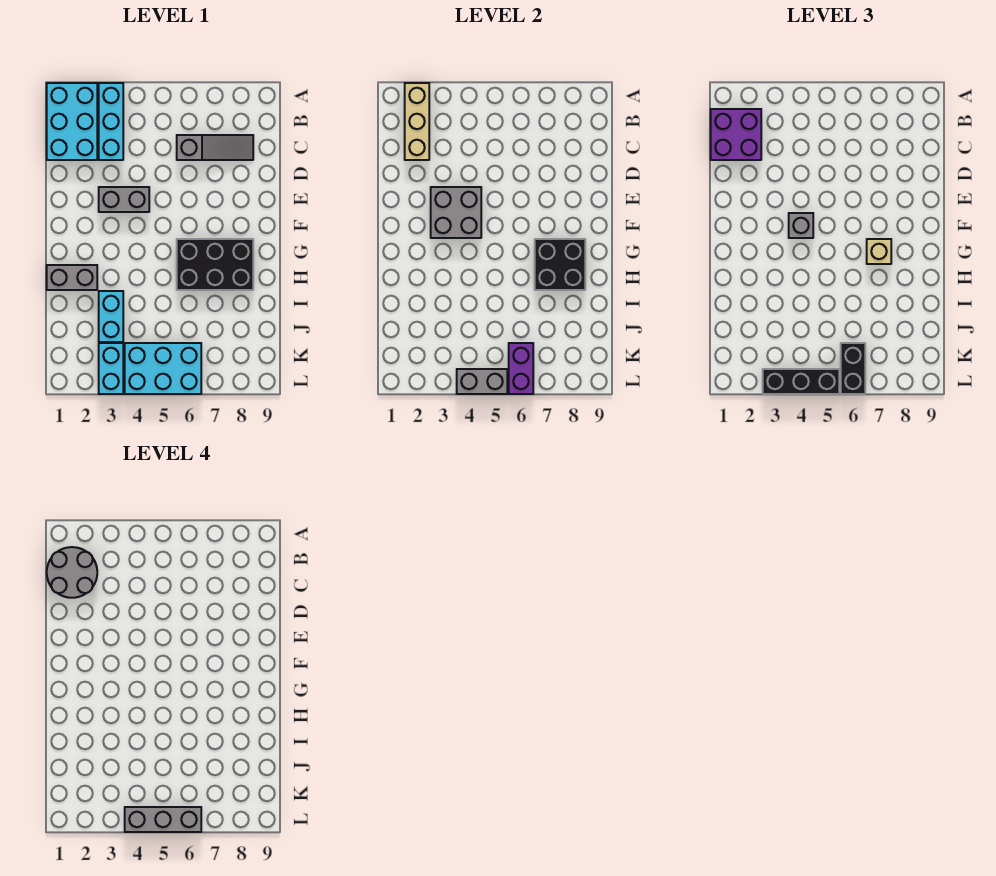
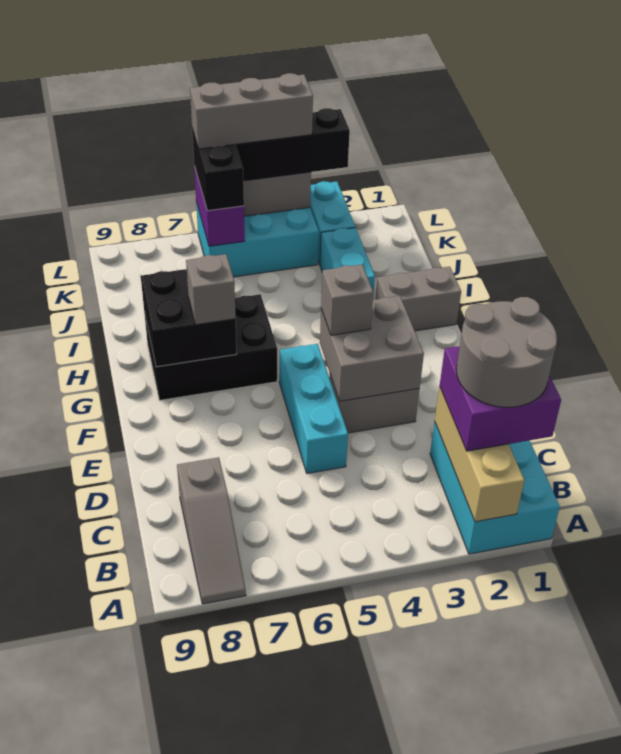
cyan 1x3 brick [99,83,123,160] -> cyan 1x3 brick moved to [279,344,348,473]
grey 1x3 slope [177,135,253,160] -> grey 1x3 slope turned to [177,457,246,604]
tan 1x1 brick [867,239,891,264] -> grey 1x1 brick [186,254,236,325]

